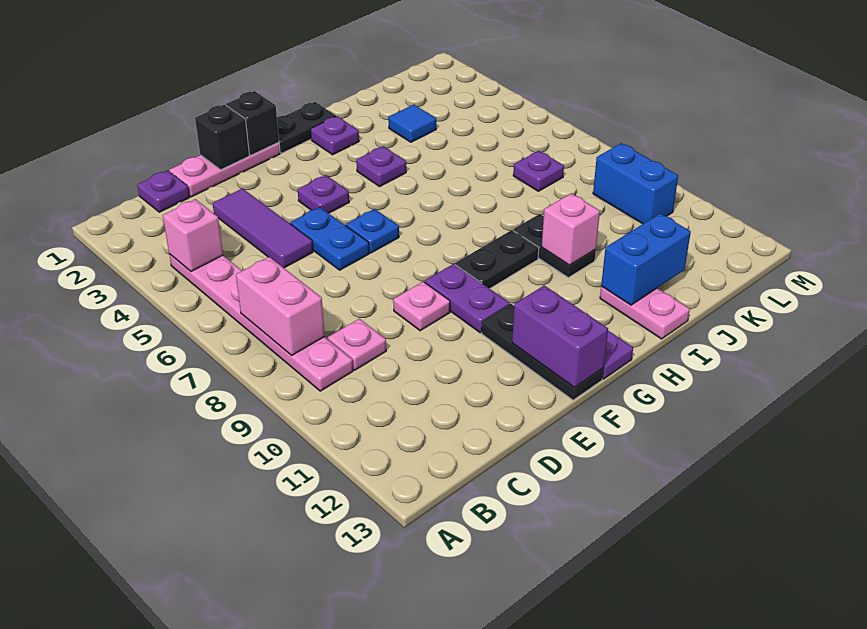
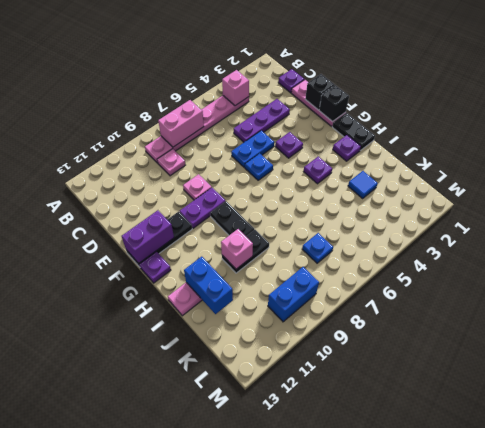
purple 1x3 tile [213,188,313,268] -> purple 1x3 plate [234,99,290,142]
purple 1x1 plate [513,151,564,191] -> blue 1x1 plate [302,233,333,263]

